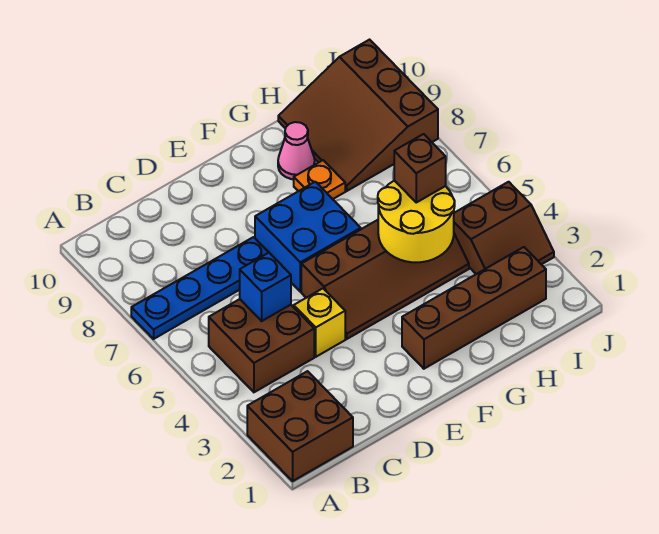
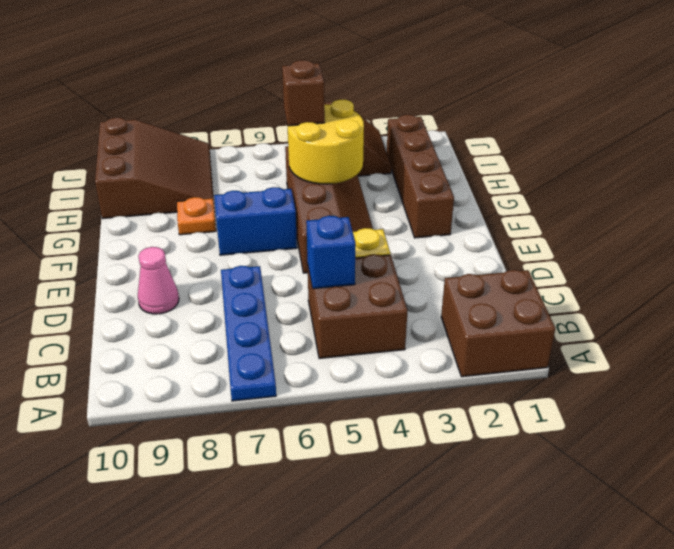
blue 2x2 brick [255,182,361,292] -> blue 1x2 brick [214,187,297,255]
pink 1x1 cone [278,122,315,179] -> pink 1x1 cone moved to [138,247,179,314]
brown 3x3 slope [278,40,438,191] -> brown 3x3 slope turned to [95,117,214,219]

